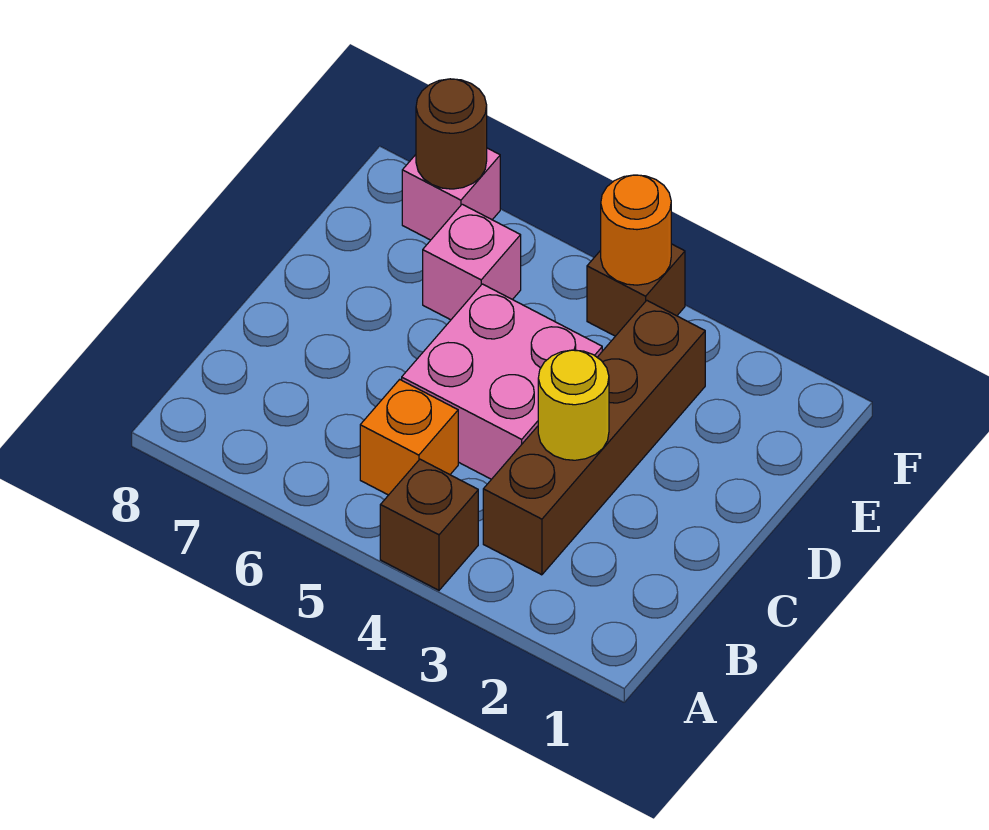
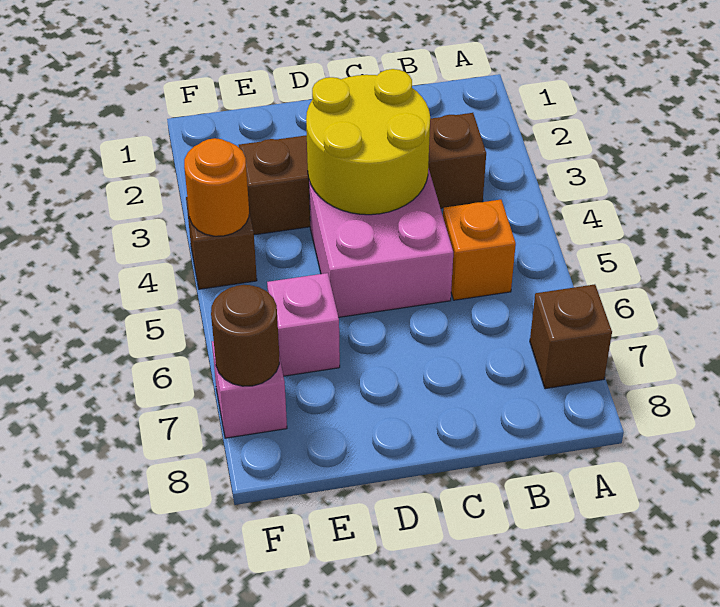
brown 1x1 brick [380,459,478,590] -> brown 1x1 brick moved to [530,284,612,389]
yellow 1x1 round brick [538,350,609,460] -> yellow 2x2 round brick [306,69,430,215]

